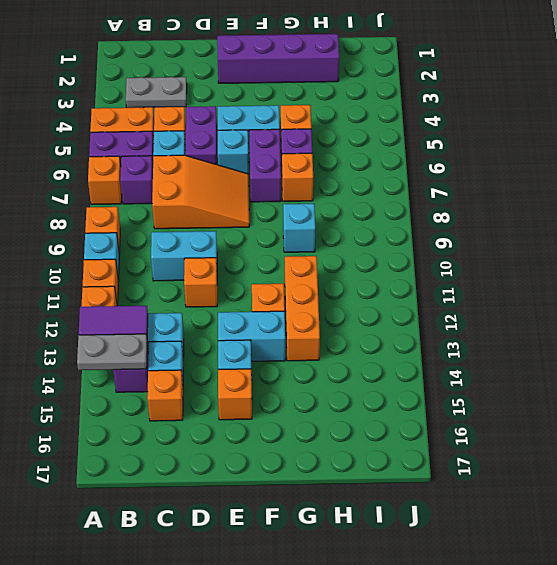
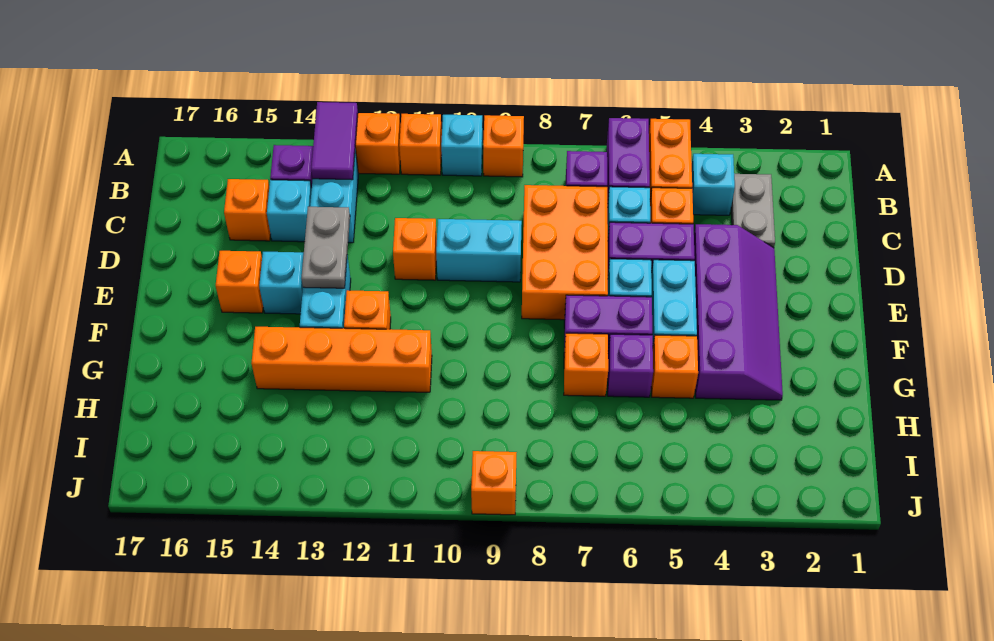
orange 1x1 brick [88,156,122,204] -> orange 1x1 brick moved to [471,451,517,515]
grey 1x2 plate [77,334,147,370] -> grey 1x2 plate moved to [301,207,350,288]
orange 2x3 slope [152,155,249,229] -> orange 2x3 brick [522,185,608,320]
cyan 1x2 brick [151,231,217,281] -> cyan 1x2 brick turned to [436,219,522,282]
purple 2x4 slope [217,34,339,83] -> purple 2x4 slope moved to [694,224,783,400]
cyan 1x1 brick [283,204,315,252] -> cyan 1x1 brick moved to [692,154,735,215]
orange 1x3 brick [285,256,320,361] -> orange 1x4 brick [251,327,432,392]

